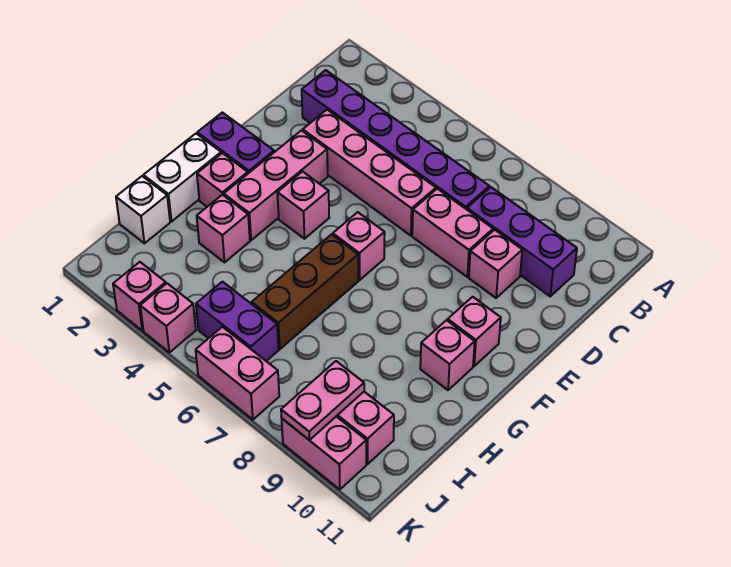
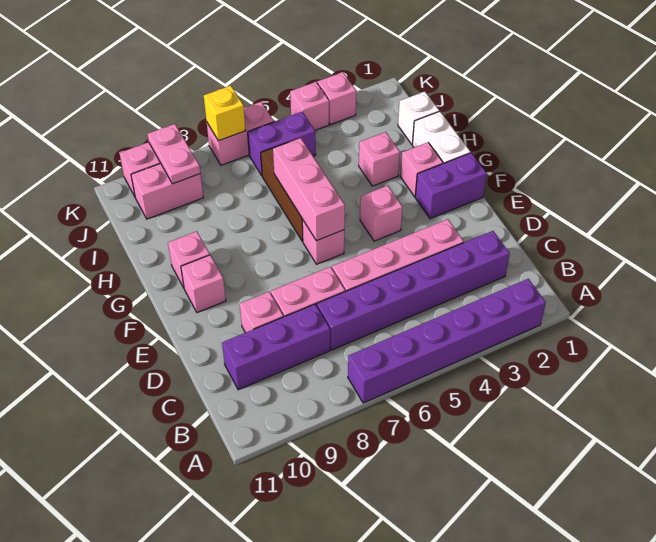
none -> purple 1x6 brick [348,279,546,403]
pink 1x3 brick [224,131,328,240] -> pink 1x3 brick moved to [273,138,345,241]
none -> yellow 1x1 brick [204,86,246,141]

